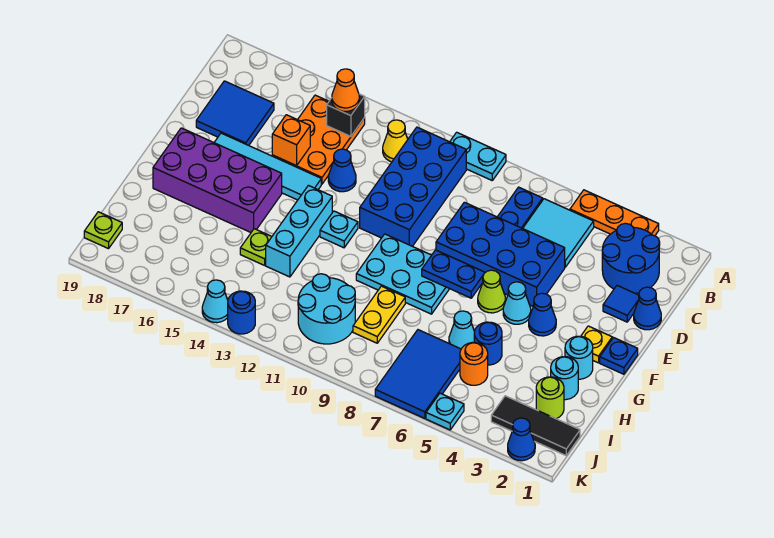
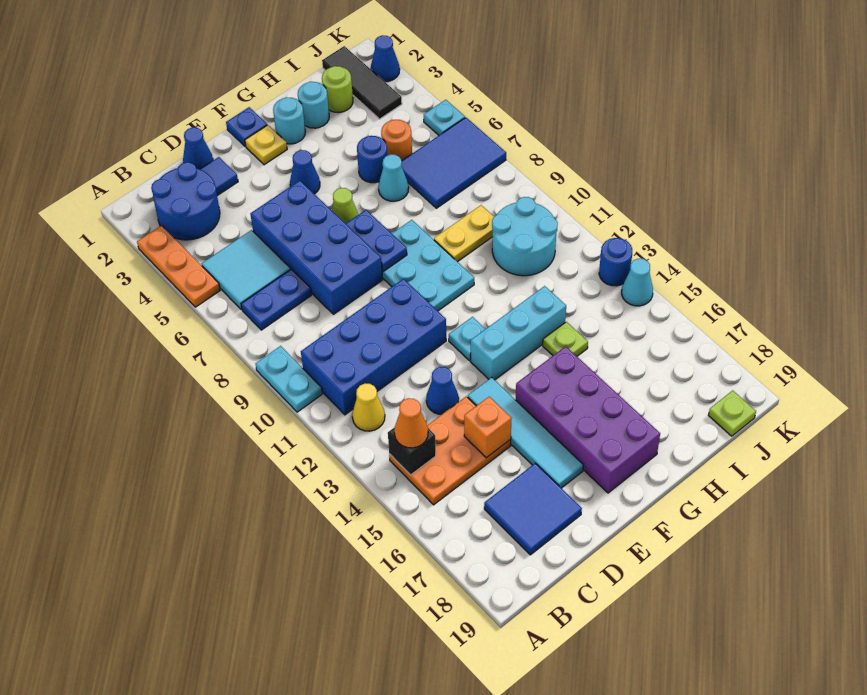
cyan 1x1 cone [503,282,531,324] -> none

